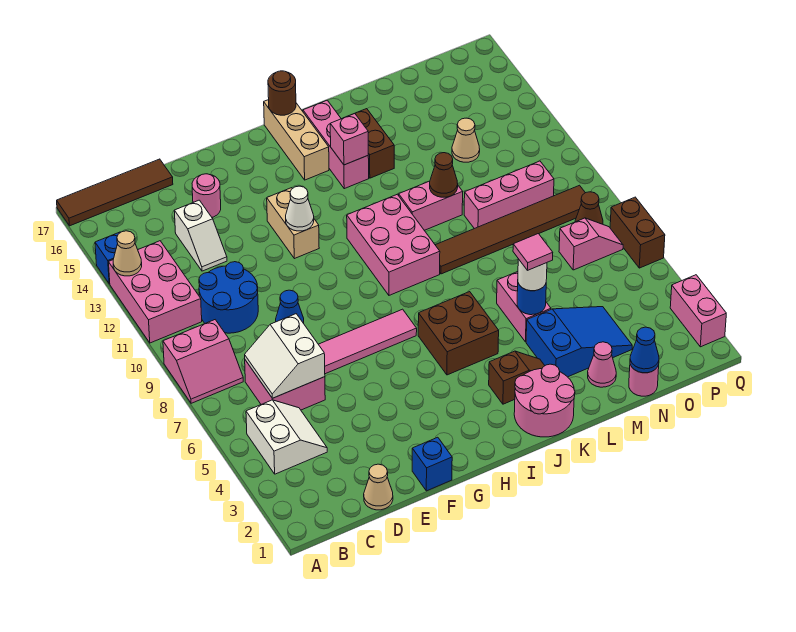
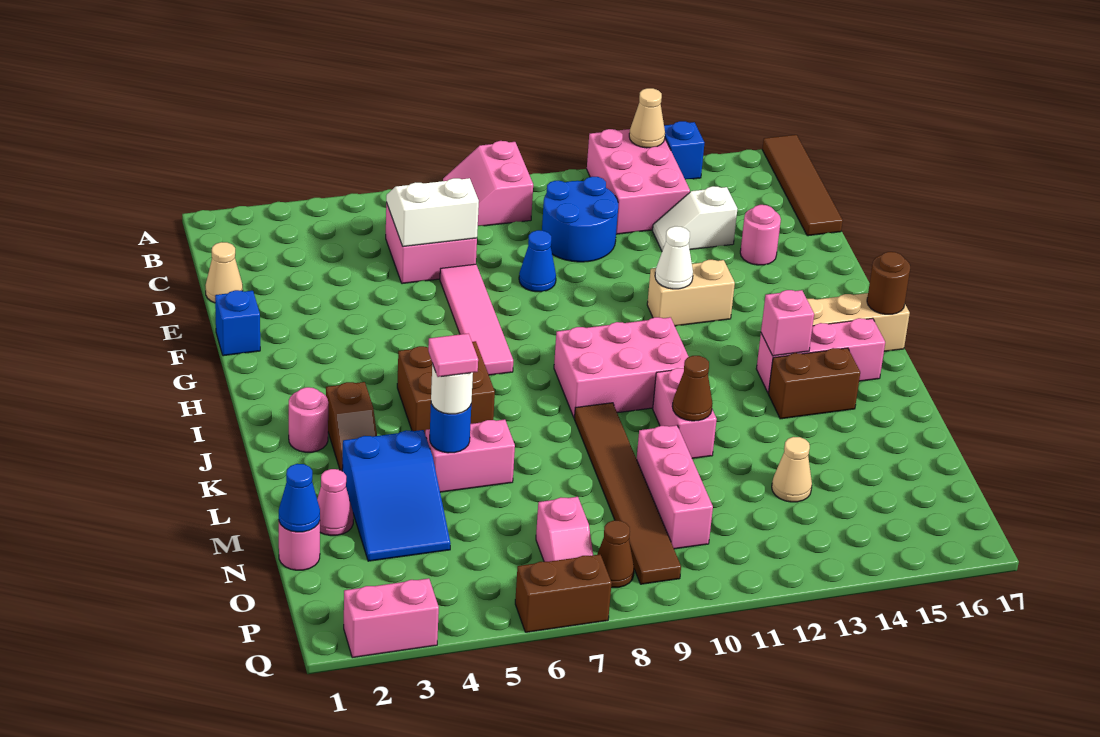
pink 2x3 brick [109,241,202,343] -> pink 2x3 brick turned to [587,129,690,234]
white 2x2 slope [246,400,327,474] -> none
pink 2x2 round brick [514,364,575,437] -> pink 1x1 round brick [288,387,328,452]

